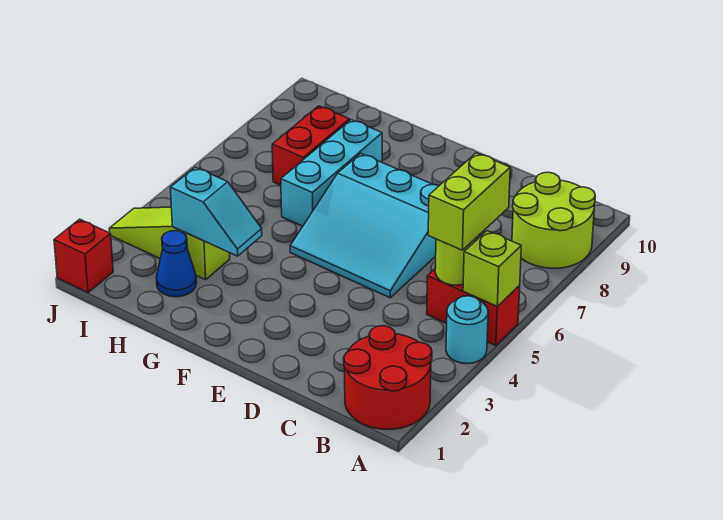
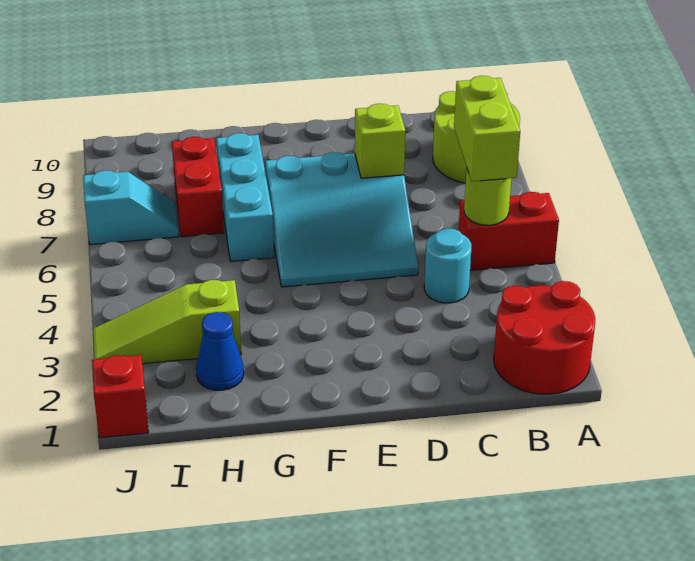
cyan 1x1 round brick [446,296,488,364] -> cyan 1x1 round brick moved to [424,228,471,303]
lime 1x1 brick [463,231,521,306] -> lime 1x1 brick moved to [355,104,405,178]
cyan 1x2 slope [170,167,262,256] -> cyan 1x2 slope moved to [83,170,179,244]

